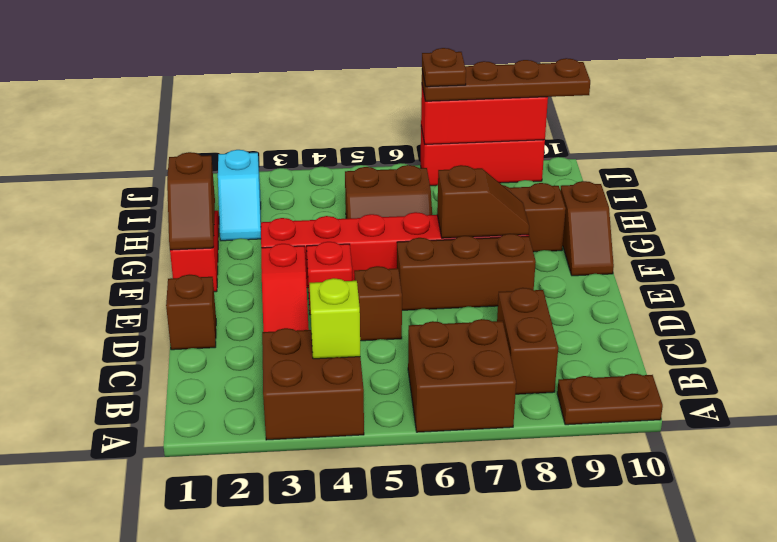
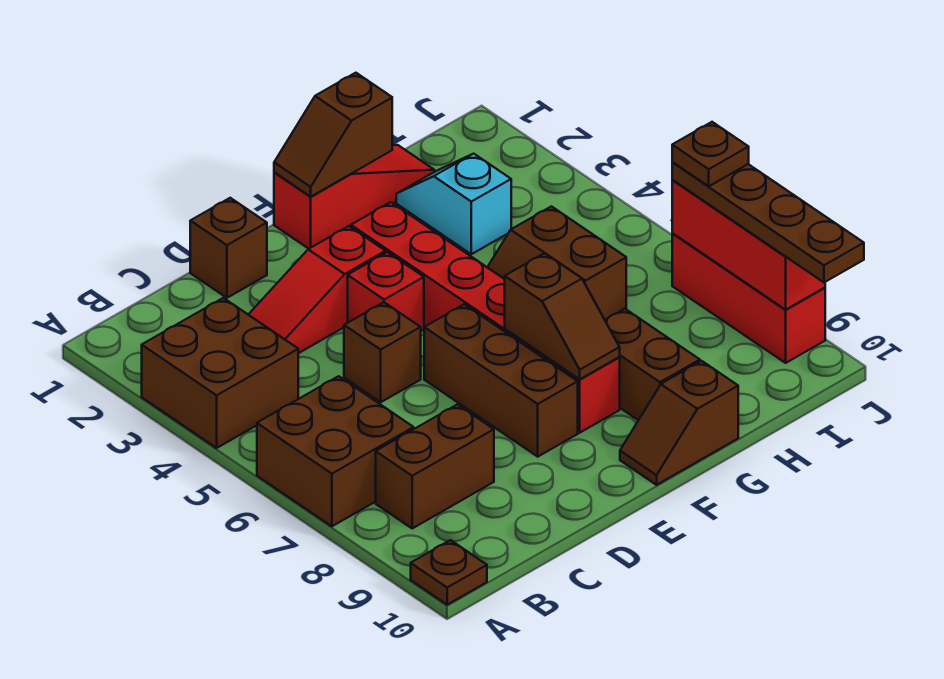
brown 1x2 plate [557,374,663,425] -> brown 1x1 plate [411,540,487,605]
lime 1x1 brick [309,278,360,359] -> none
cyan 1x2 slope [218,150,261,241] -> cyan 1x2 slope turned to [396,154,511,254]

